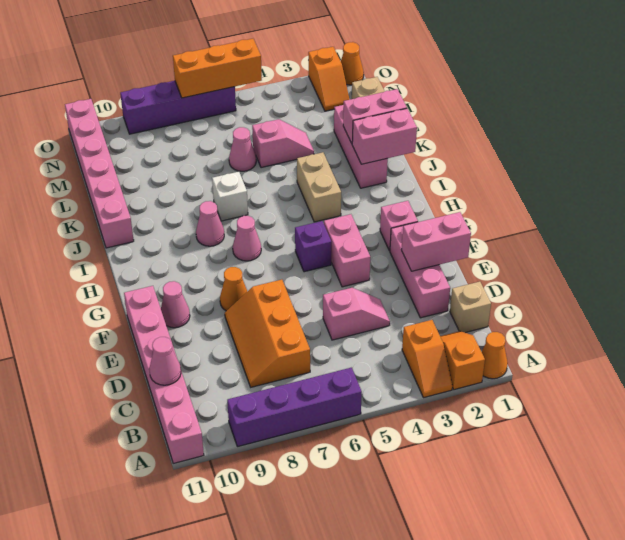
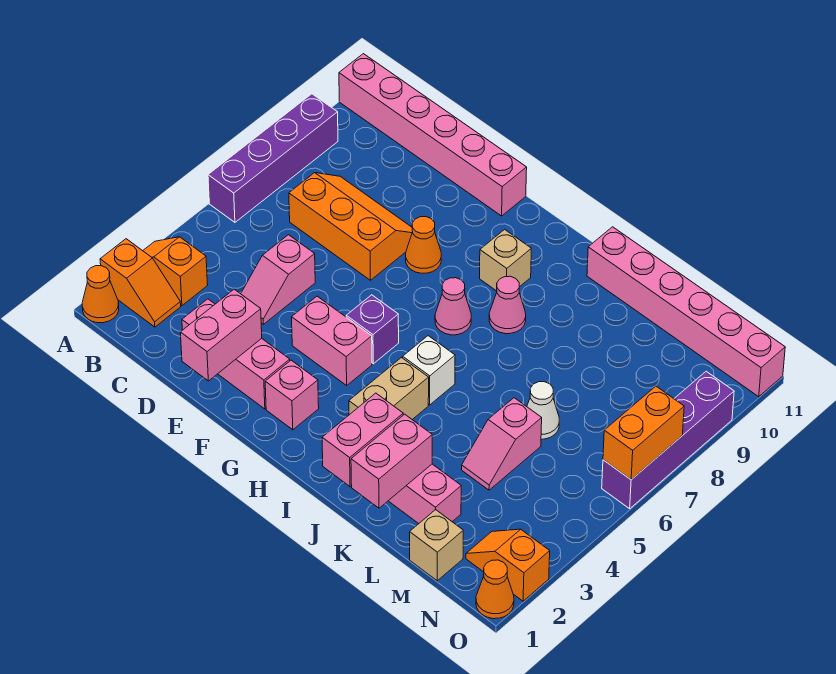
tan 1x1 brick [450,282,491,333] -> tan 1x1 brick moved to [480,229,531,291]
pink 1x1 cone [149,337,181,385] -> none
pink 1x1 cone [161,281,190,328] -> none
tan 1x2 brick [297,152,341,222] -> tan 1x2 brick turned to [349,358,429,419]
white 1x1 brick [212,172,248,221] -> white 1x1 brick moved to [403,336,455,405]
pink 1x1 cone [229,127,256,171] -> white 1x1 cone [527,382,559,439]
orange 1x3 brick [173,39,262,98] -> orange 1x2 brick [603,386,684,480]

